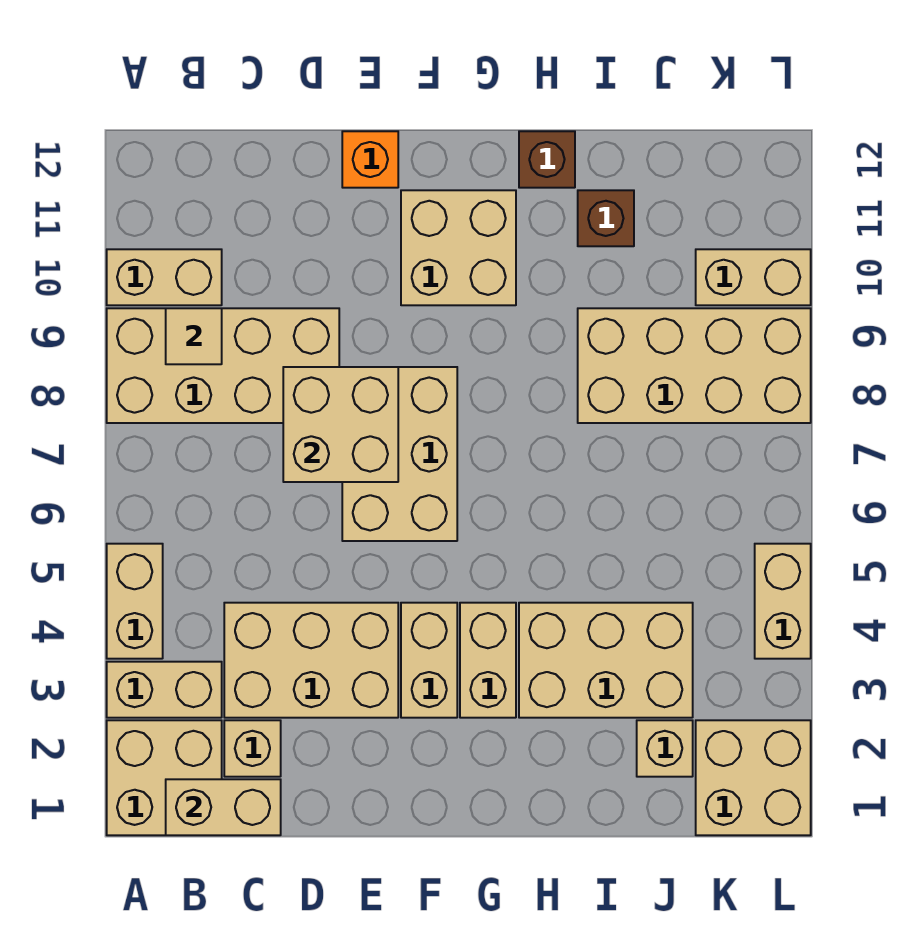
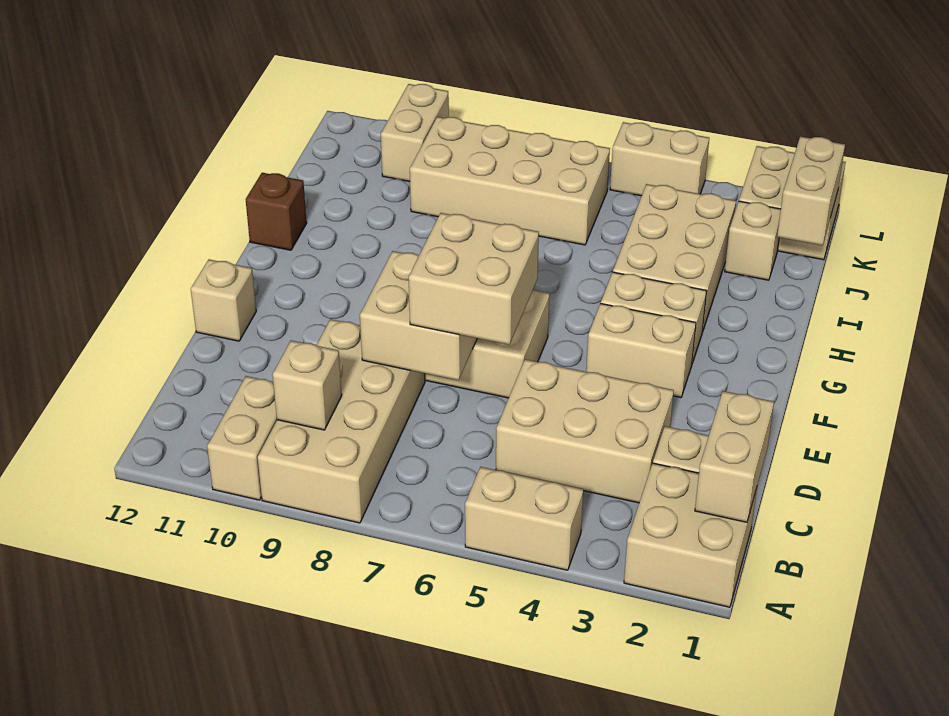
tan 1x2 brick [107,662,222,718] -> tan 1x2 brick moved to [777,136,845,246]
tan 1x1 tile [166,308,222,364] -> tan 1x1 brick [273,340,342,430]
tan 2x3 brick [224,603,398,718] -> tan 2x3 brick turned to [496,359,674,503]
orange 1x1 brick [342,131,398,188] -> tan 1x1 brick [191,259,256,341]
tan 2x2 brick [401,190,516,305] -> tan 2x2 brick moved to [409,213,539,345]
tan 2x4 brick [578,308,811,423] -> tan 2x4 brick turned to [410,117,610,245]
brown 1x1 brick [578,190,634,246] -> none

